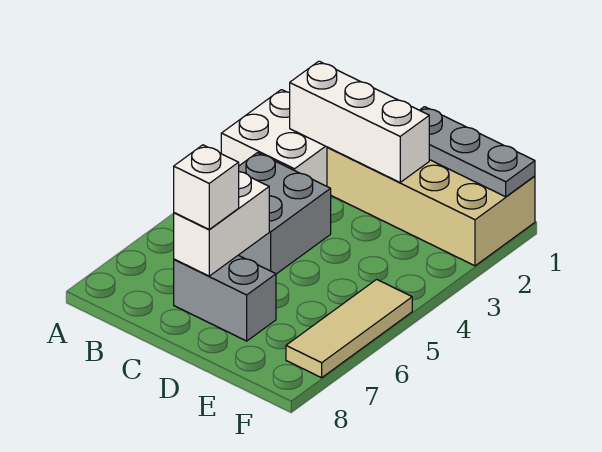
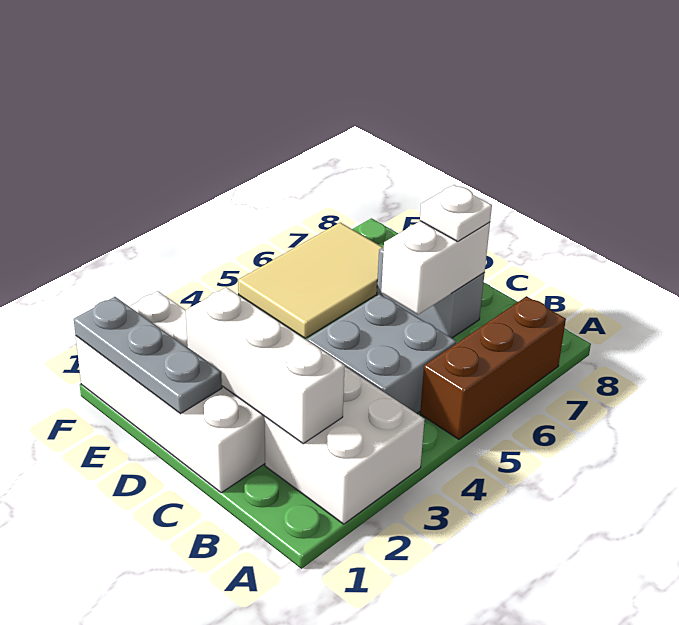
none -> brown 1x3 brick [420,296,566,439]
tan 2x4 brick [327,147,535,266] -> white 2x4 brick [76,291,265,493]
white 1x1 brick [174,145,239,230] -> white 1x1 plate [420,185,492,242]
tan 1x3 tile [286,279,412,378] -> tan 2x3 tile [238,223,383,338]

